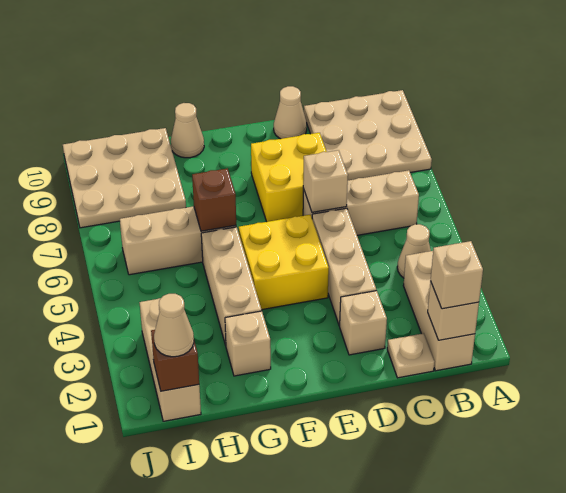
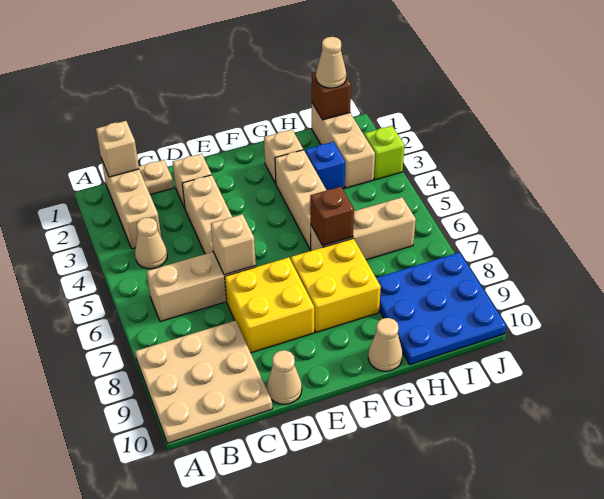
tan 1x1 brick [431,241,483,309] -> none
yellow 2x2 brick [239,215,329,310] -> yellow 2x2 brick moved to [291,238,381,332]
none -> blue 1x1 brick [305,142,345,190]
tan 3x3 plate [63,128,186,228] -> blue 3x3 plate [376,252,506,364]
none -> lime 1x1 brick [364,126,405,180]

